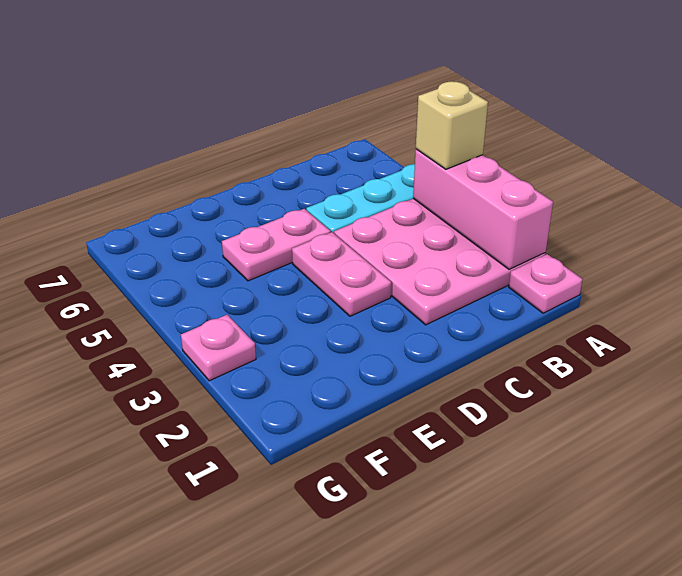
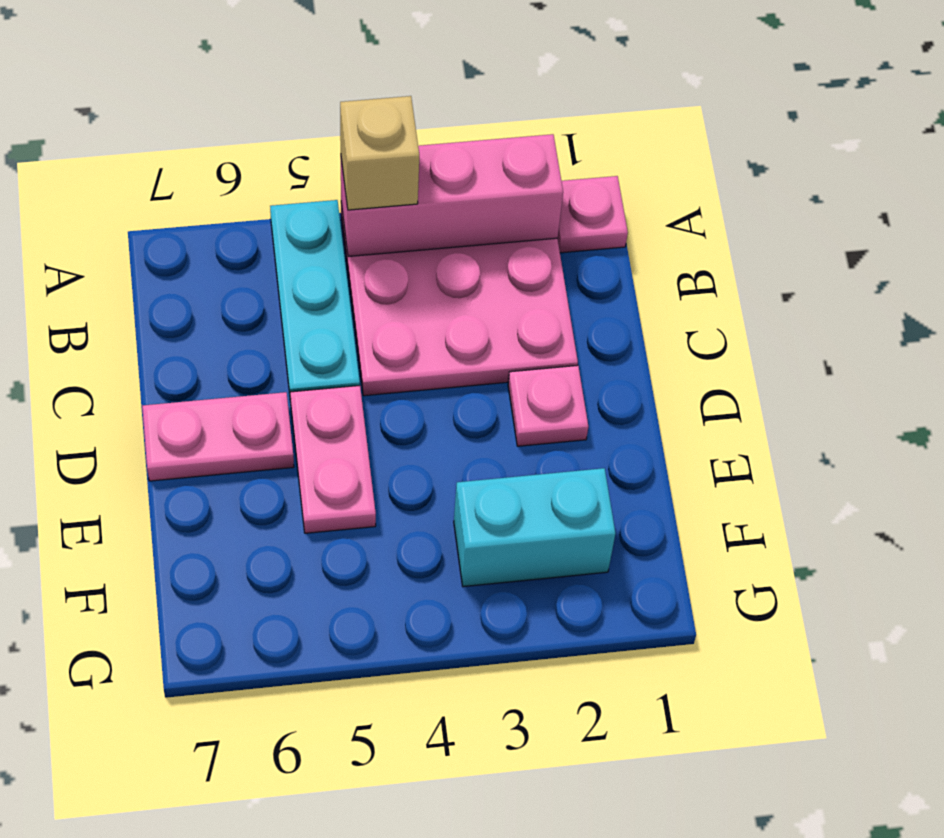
pink 1x2 plate [292,232,391,316] -> pink 1x2 plate moved to [142,392,294,481]
none -> cyan 1x2 brick [454,468,615,587]
pink 1x1 plate [181,315,256,381] -> pink 1x1 plate moved to [508,365,588,446]

